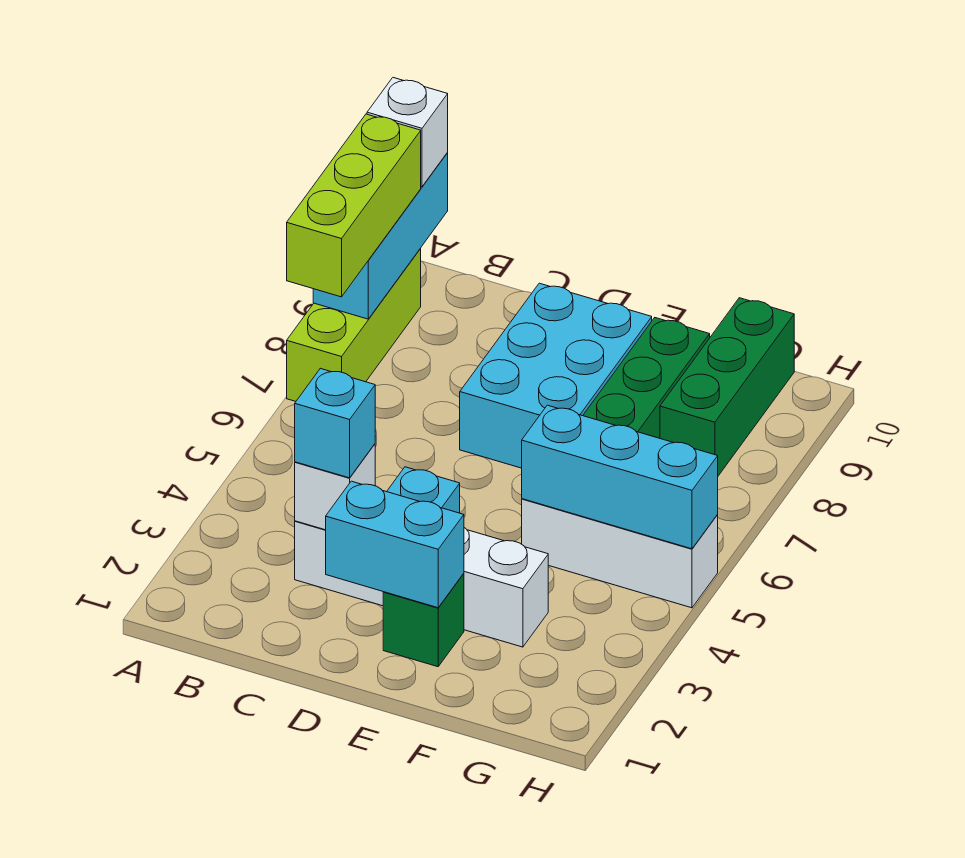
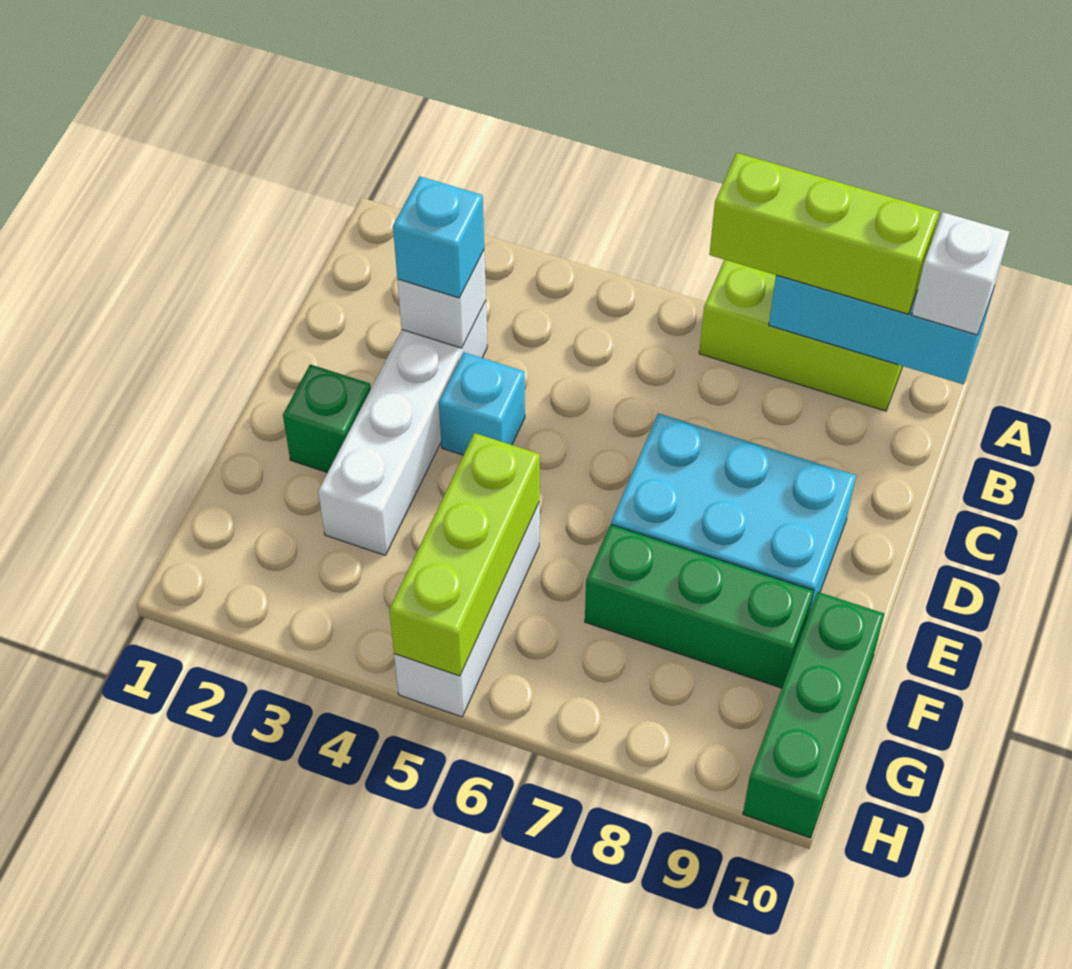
cyan 1x2 brick [326,481,464,608] -> none
cyan 1x3 brick [522,405,718,549] -> lime 1x3 brick [389,433,540,676]
green 1x3 brick [660,298,794,476] -> green 1x3 brick turned to [743,592,884,838]

